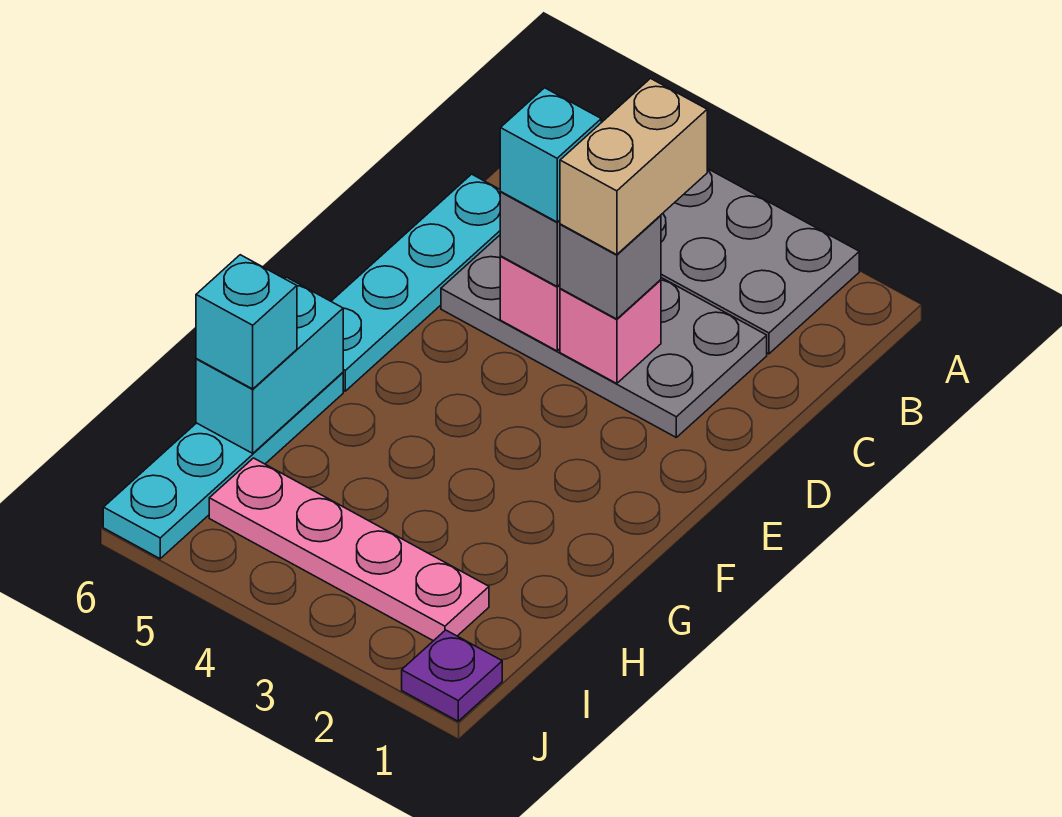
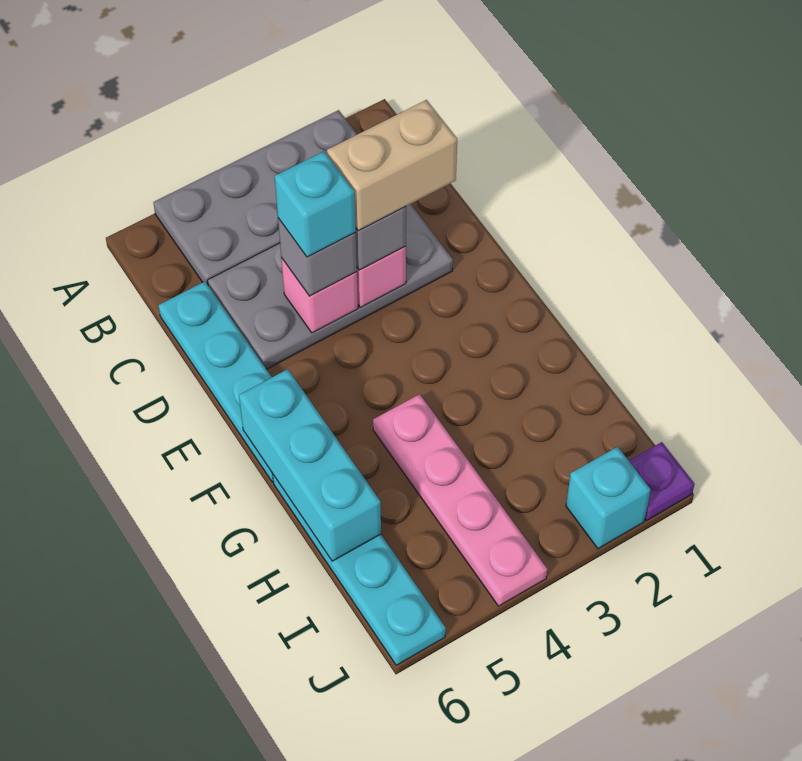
tan 1x2 brick [560,79,707,255] -> tan 1x2 brick turned to [327,100,457,231]
cyan 1x2 brick [196,277,343,453] -> cyan 1x3 brick [239,369,381,561]
cyan 1x1 brick [196,255,297,389] -> cyan 1x1 brick moved to [566,447,651,549]
pink 1x4 plate [209,458,489,641] -> pink 1x4 plate turned to [373,394,547,606]

